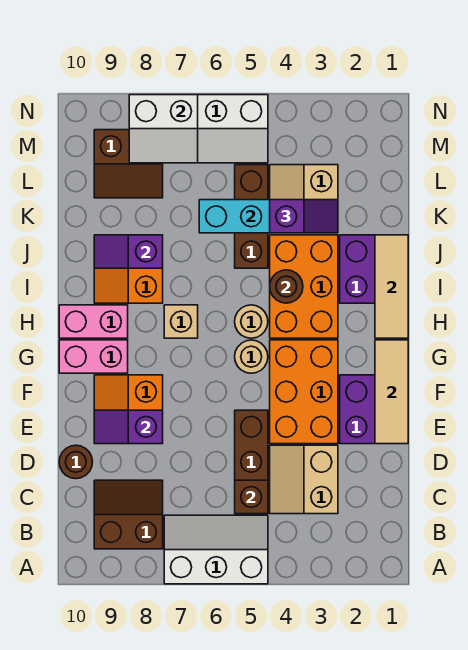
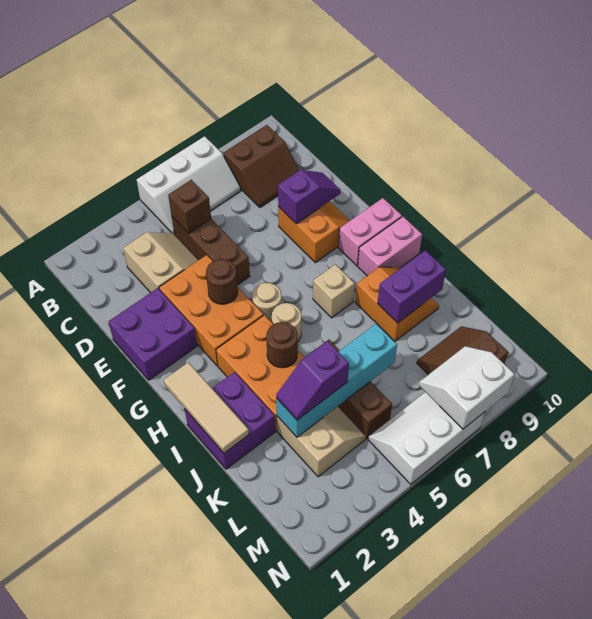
brown 1x1 round brick [59,445,93,479] -> brown 1x1 round brick moved to [206,259,238,304]
tan 1x3 tile [375,340,408,444] -> none
purple 1x2 slope [94,235,163,268] -> purple 1x2 brick [378,250,446,323]

